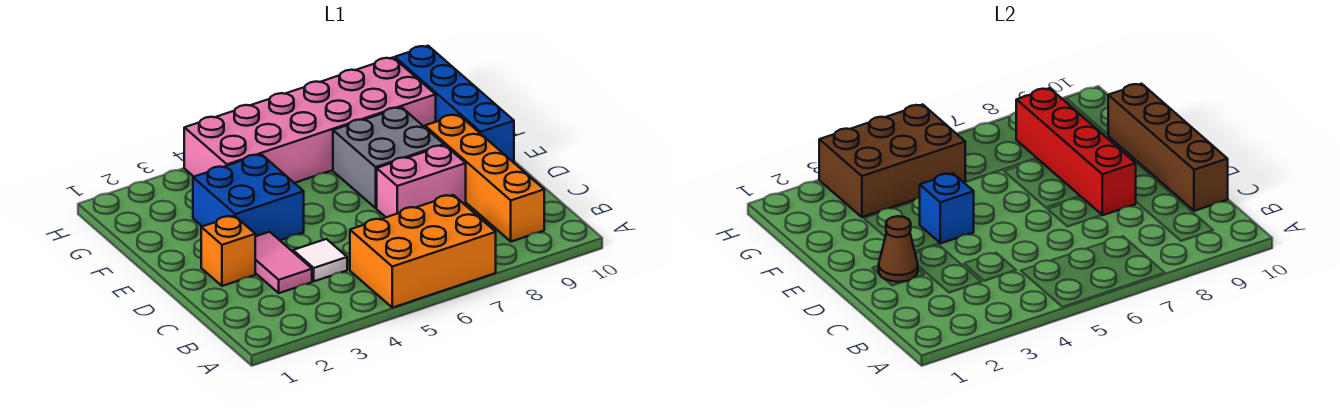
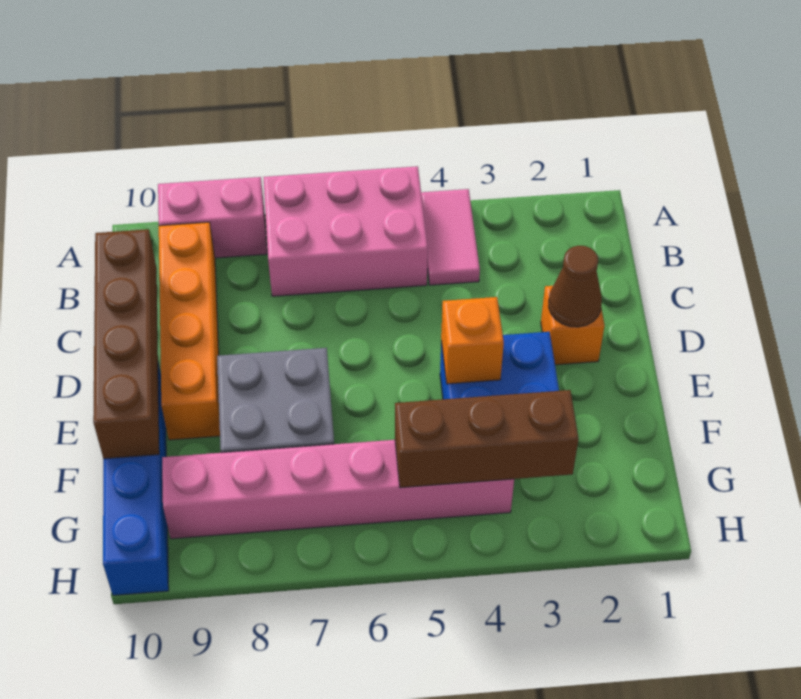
orange 2x3 brick [350,195,496,308] -> pink 2x3 brick [264,166,428,296]
pink 1x2 tile [255,232,312,293] -> pink 1x2 tile moved to [421,189,480,285]
white 1x1 tile [293,239,347,281] -> none
pink 1x2 brick [377,145,466,217] -> pink 1x2 brick moved to [158,177,267,258]
red 1x4 brick [1016,88,1136,215] -> none
blue 1x1 brick [920,173,974,243] -> orange 1x1 brick [441,297,504,384]
brown 2x3 brick [819,105,965,217] -> brown 1x3 brick [395,390,578,488]
pink 2x6 brick [184,58,436,183] -> pink 1x6 brick [162,440,514,539]

